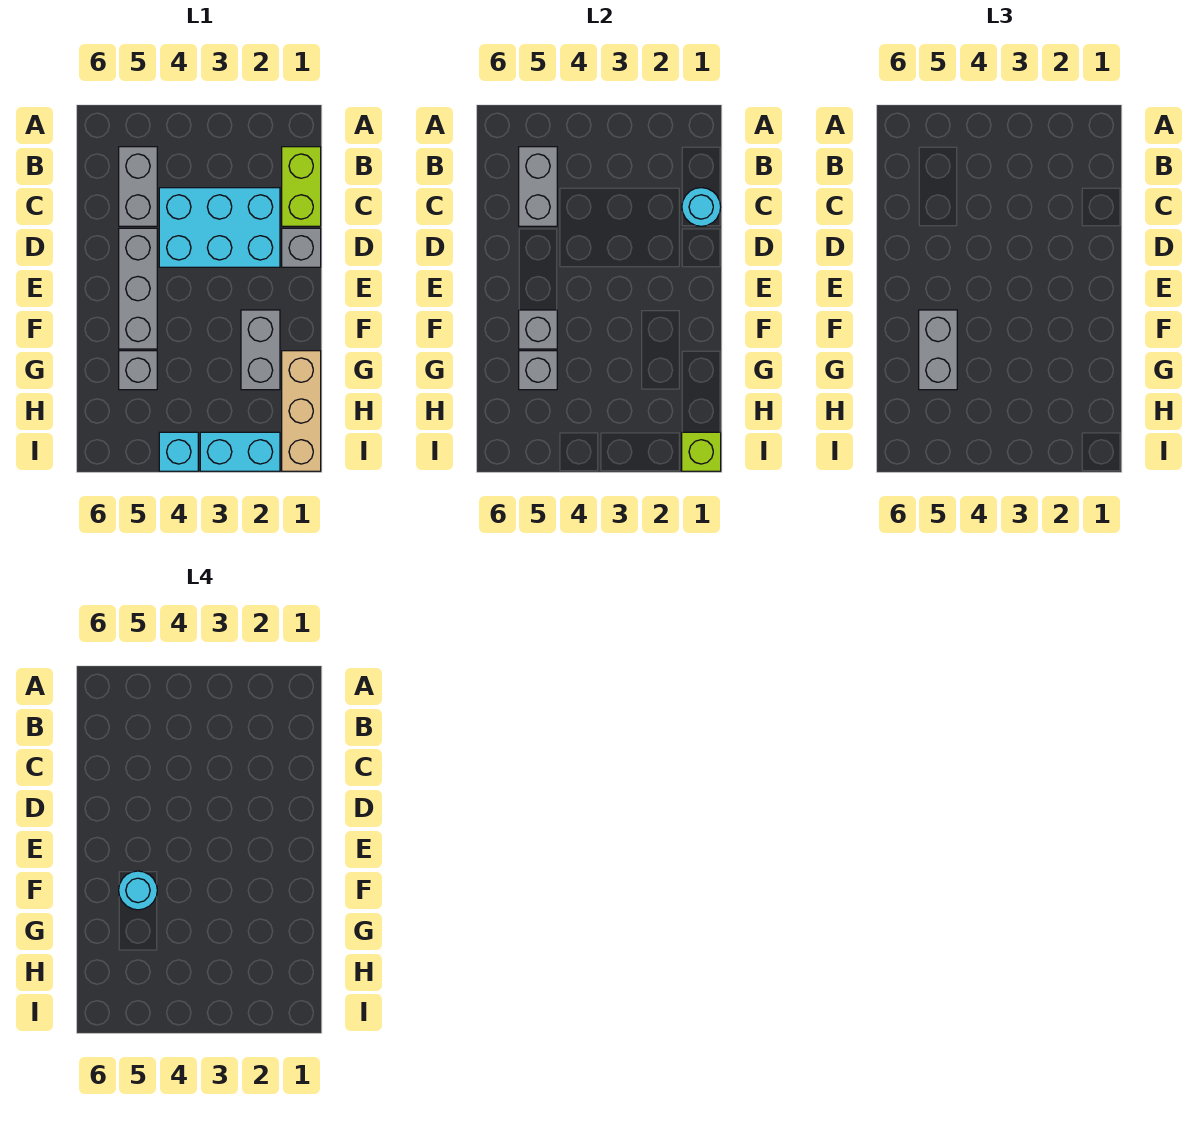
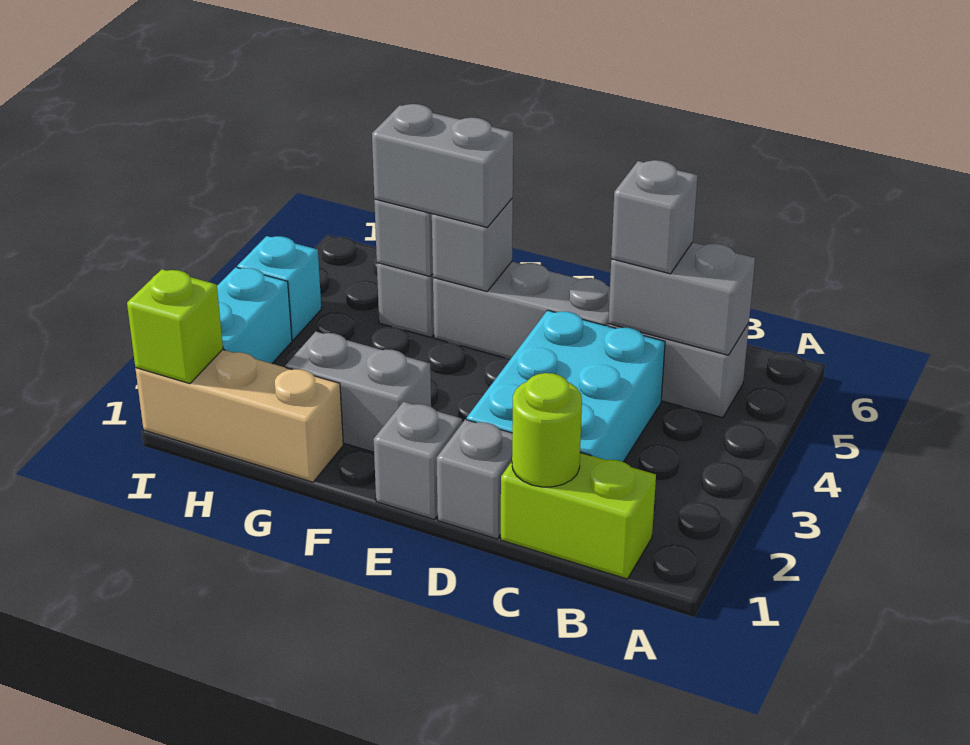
cyan 1x1 round brick [682,188,721,226] -> lime 1x1 round brick [512,373,582,487]
none -> grey 1x1 brick [611,160,698,274]
none -> grey 1x1 brick [374,402,462,520]
cyan 1x1 round brick [119,871,157,910] -> none

